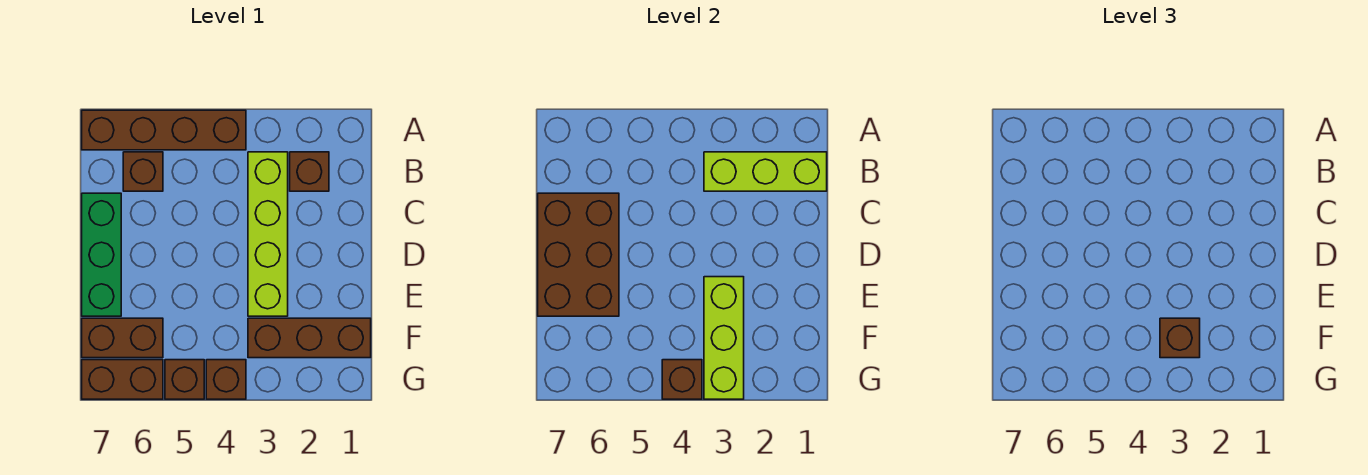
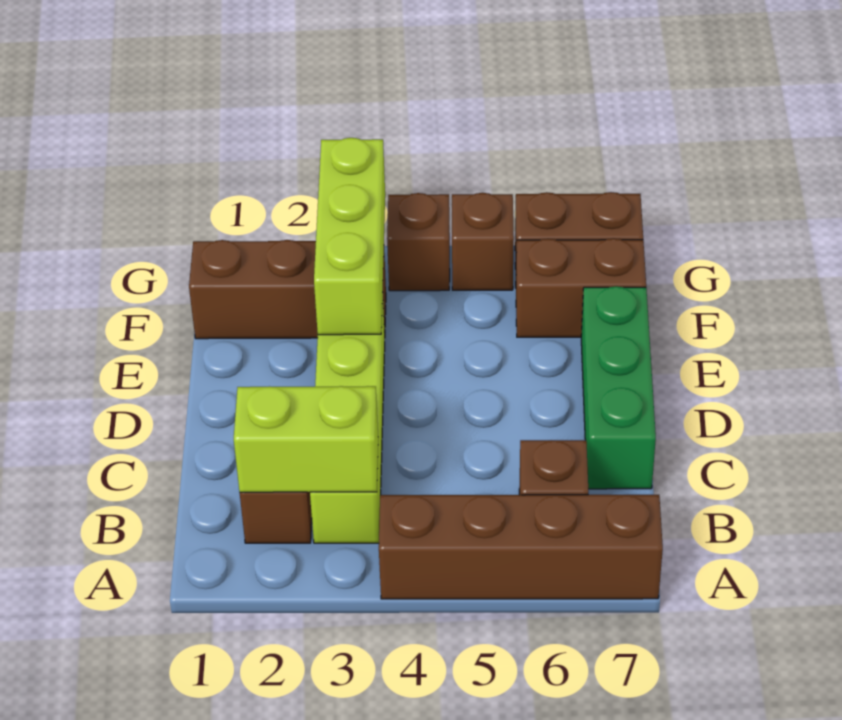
lime 1x3 brick [704,152,827,191] -> lime 1x2 brick [234,386,378,492]
brown 2x3 brick [538,193,619,316] -> none
brown 1x1 brick [1160,318,1200,358] -> none
brown 1x1 brick [662,360,702,399] -> none

